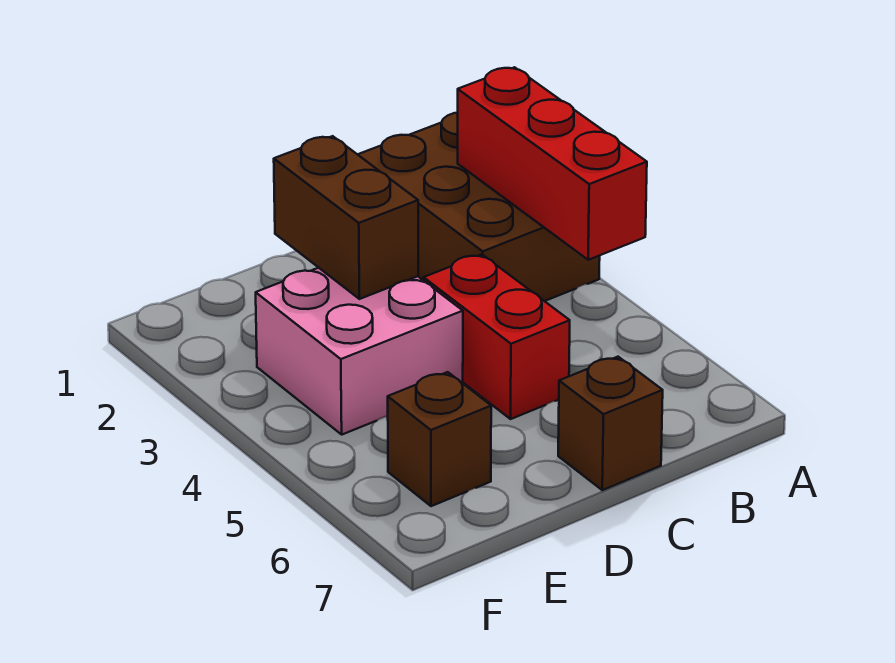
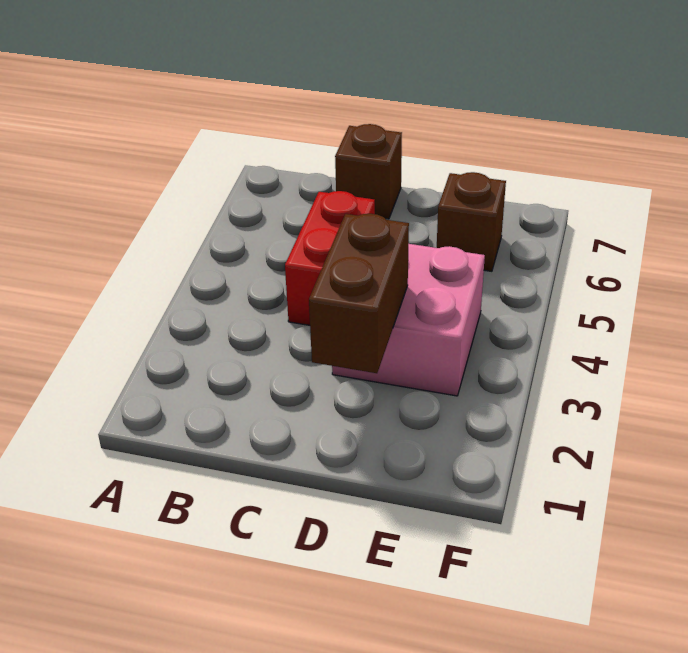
brown 2x3 brick [358,113,600,301] -> none
red 1x3 brick [458,67,647,260] -> none

